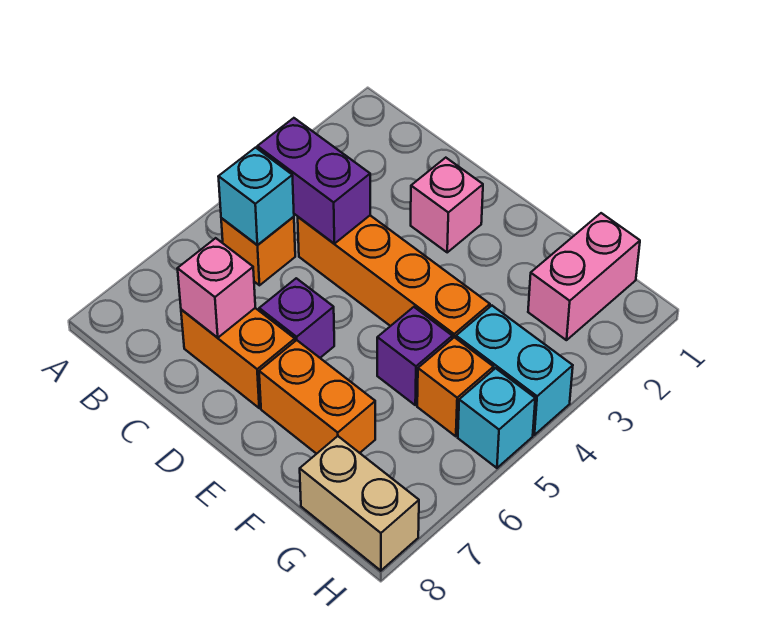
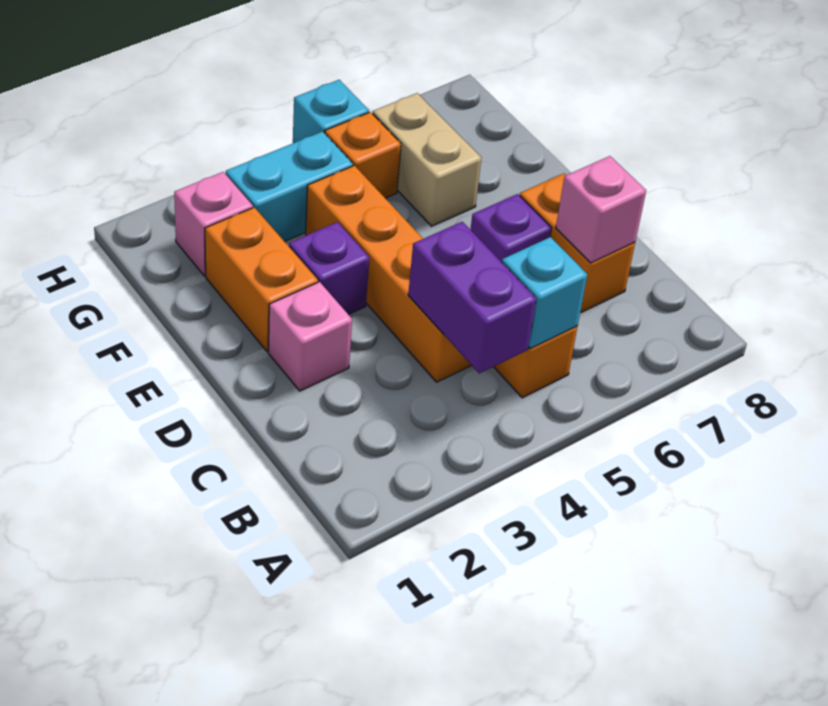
orange 1x2 brick [259,340,375,454] -> orange 1x2 brick moved to [205,207,318,351]
purple 1x1 brick [377,307,452,405] -> purple 1x1 brick moved to [289,222,369,315]
pink 1x2 brick [528,213,640,340] -> pink 1x1 brick [174,172,253,276]
cyan 1x2 brick [456,306,573,435] -> cyan 1x2 brick turned to [226,132,353,242]
tan 1x2 brick [300,436,419,571] -> tan 1x2 brick moved to [373,93,481,226]

